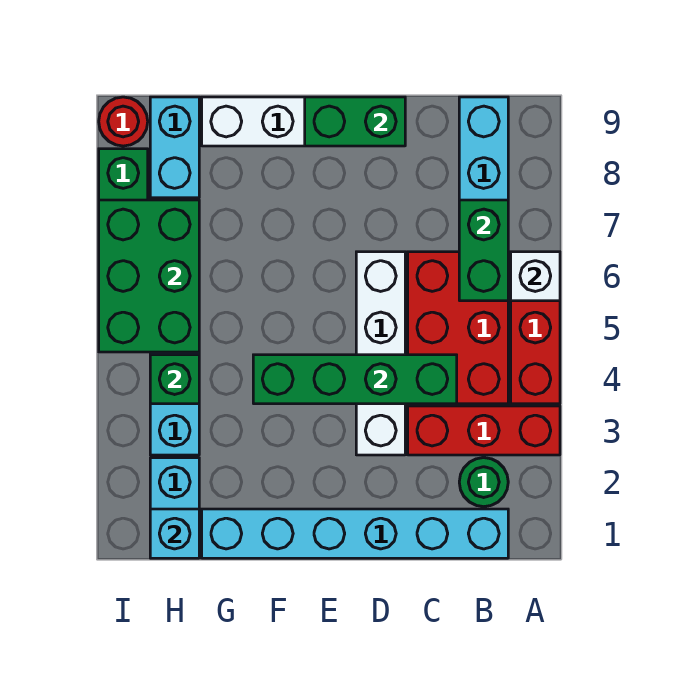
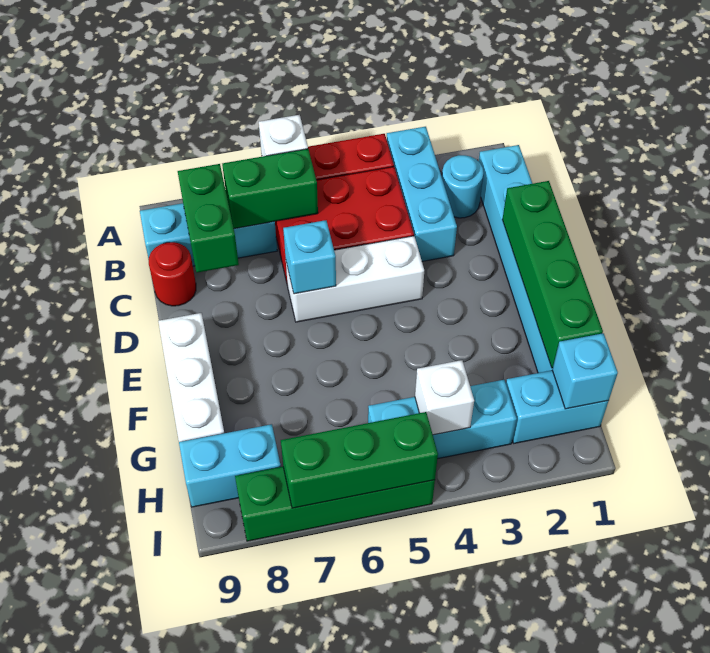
red 1x3 brick [408,406,560,455] -> cyan 1x3 brick [387,127,457,261]
green 1x1 round brick [459,458,508,507] -> cyan 1x1 round brick [442,155,484,218]
green 1x4 brick [253,355,457,404] -> green 1x4 brick moved to [502,181,603,368]
white 1x4 brick [356,252,405,455] -> white 1x3 brick [286,236,424,322]
none -> cyan 1x1 brick [283,220,336,294]
green 1x2 brick [305,97,405,146] -> green 1x2 brick moved to [178,164,239,273]
green 1x1 brick [150,355,199,404] -> white 1x1 brick [415,360,474,435]
green 2x3 brick [99,200,199,352] -> green 1x3 brick [281,412,438,508]
red 1x1 round brick [99,97,148,146] -> red 1x1 round brick moved to [148,242,196,306]

